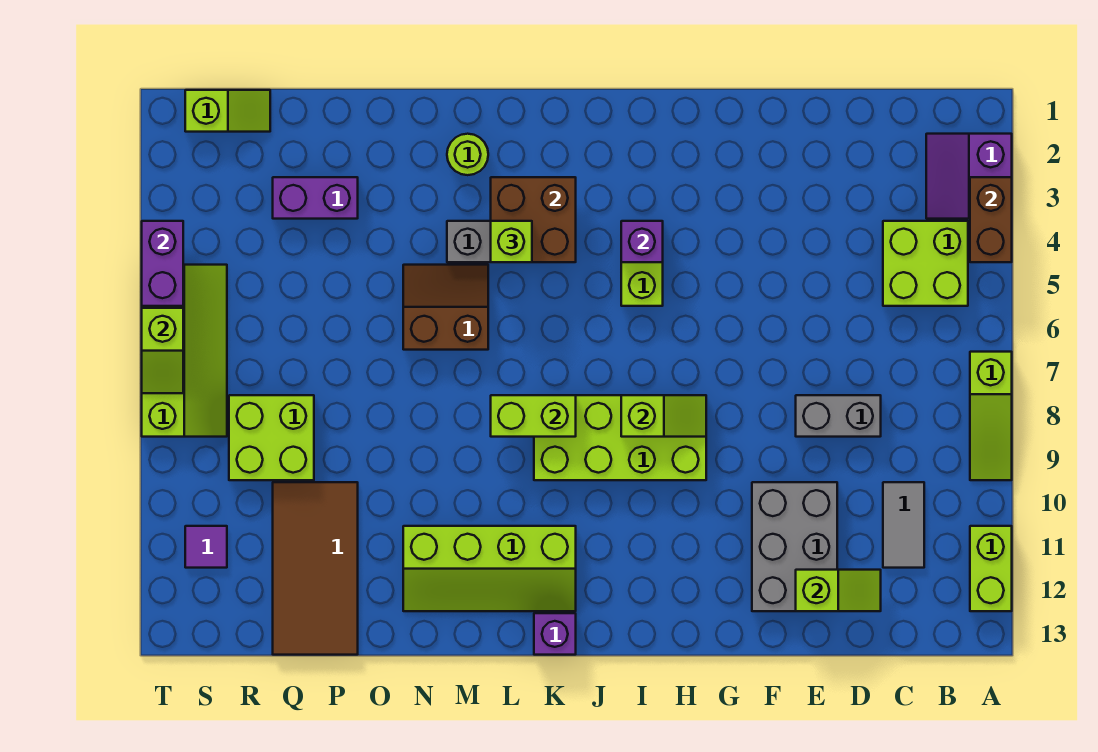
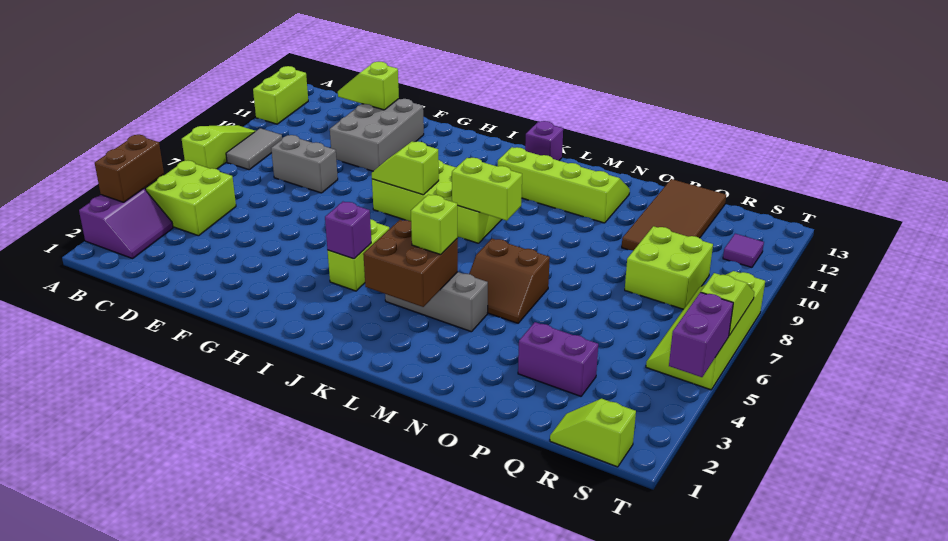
grey 1x2 tile [883,482,924,568] -> grey 1x2 tile moved to [226,128,282,170]
lime 1x1 round brick [447,134,488,175] -> none

